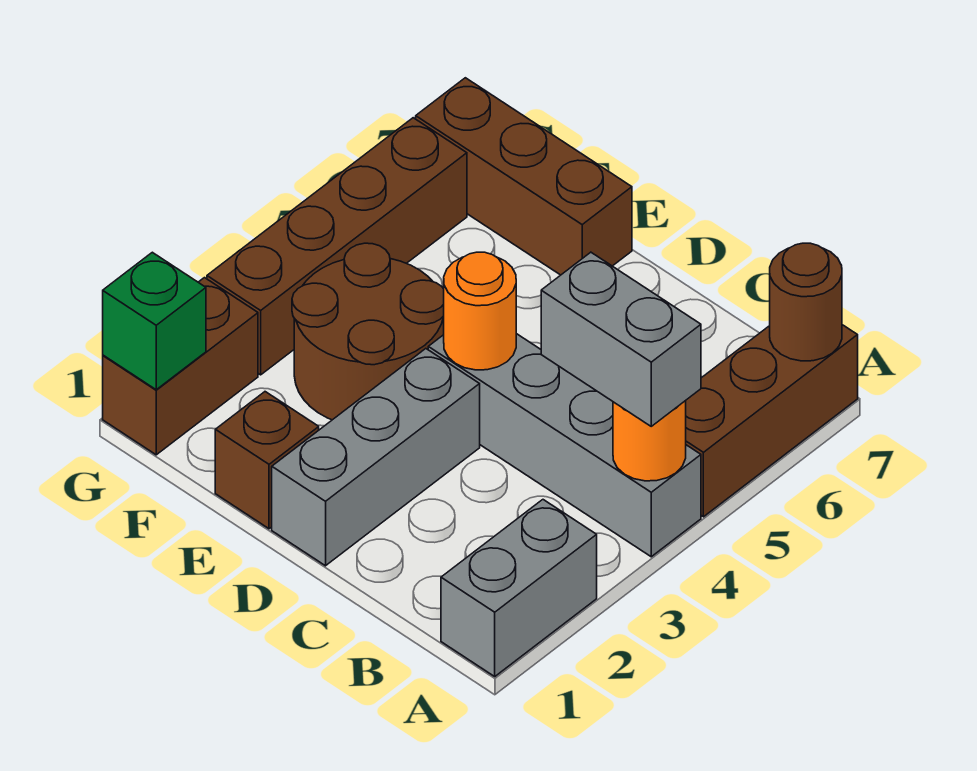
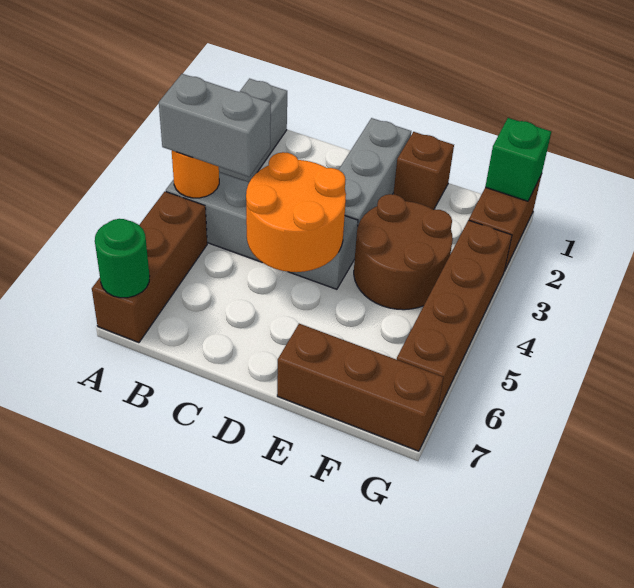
brown 1x1 round brick [770,243,842,361] -> green 1x1 round brick [95,219,150,298]
orange 1x1 round brick [444,252,516,370] -> orange 2x2 round brick [246,152,346,272]

